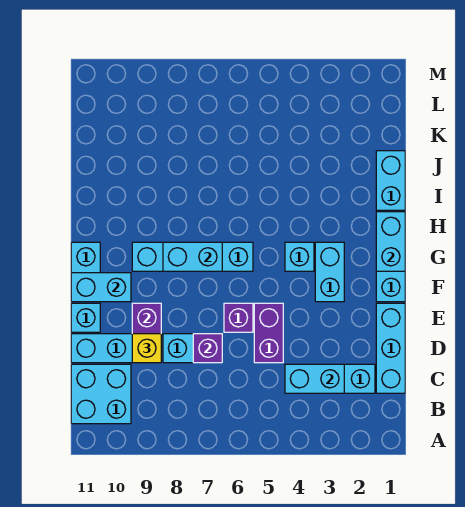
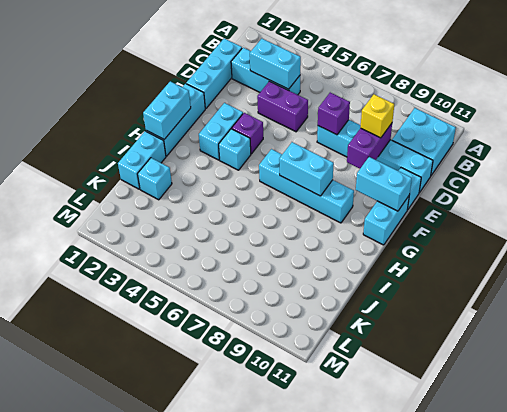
purple 1x2 brick [254,303,283,363] -> purple 1x2 brick turned to [257,81,308,132]
purple 1x1 brick [224,303,253,332] -> purple 1x1 brick moved to [232,113,263,154]
none -> cyan 1x1 brick [138,158,172,200]

